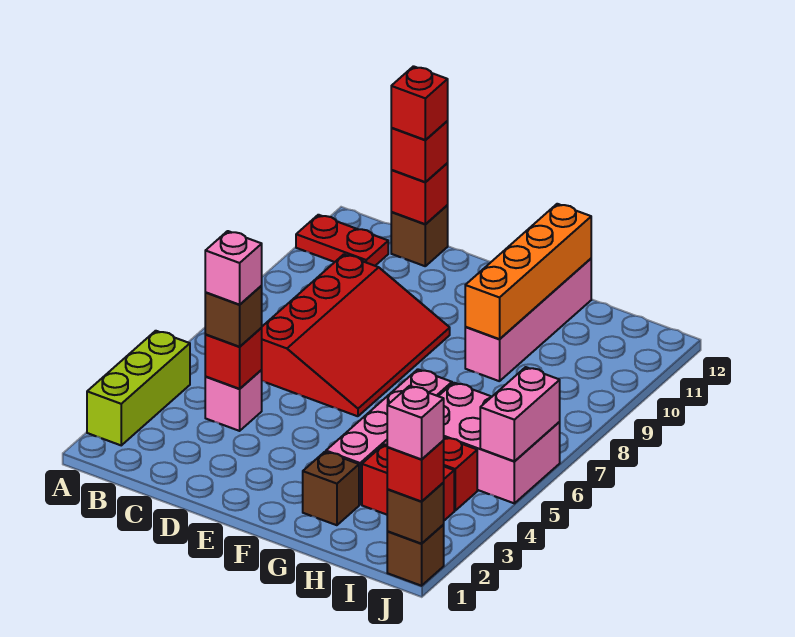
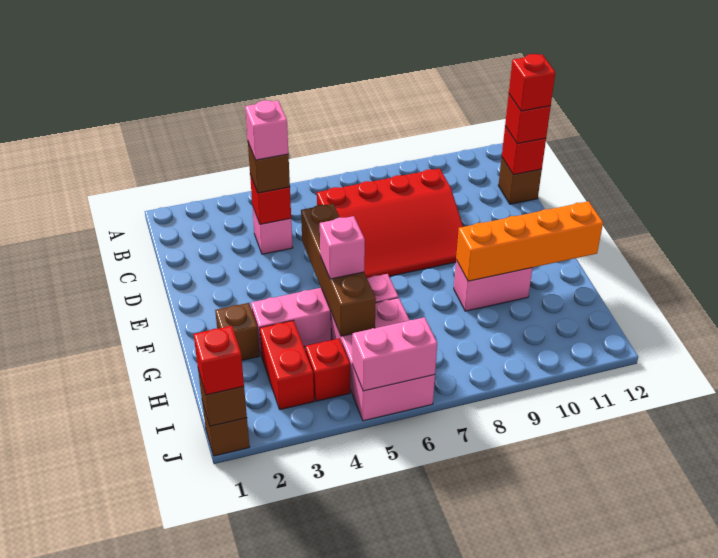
lime 1x3 brick [87,331,190,445] -> none
red 1x2 plate [296,215,388,266] -> none
none -> brown 1x4 brick [301,204,376,336]
pink 1x4 brick [465,259,591,381] -> pink 1x2 brick [454,260,532,311]
pink 1x1 brick [387,386,444,459] -> pink 1x1 brick moved to [320,216,365,279]

